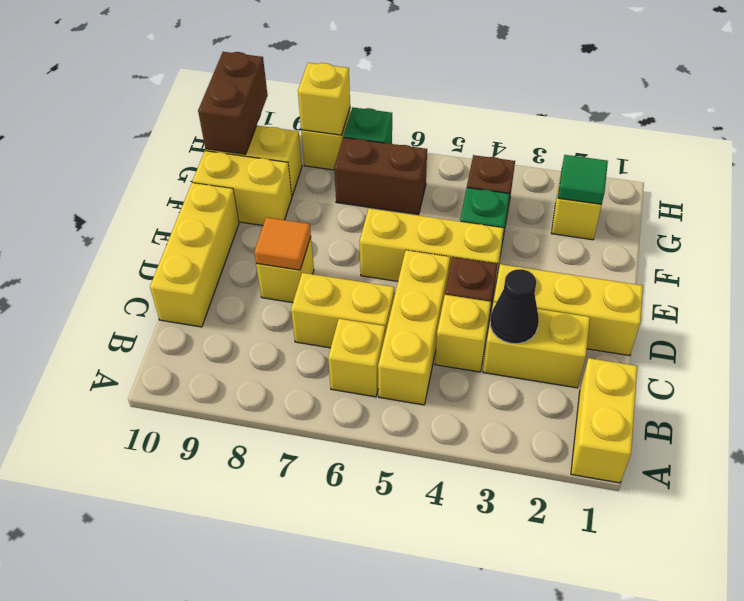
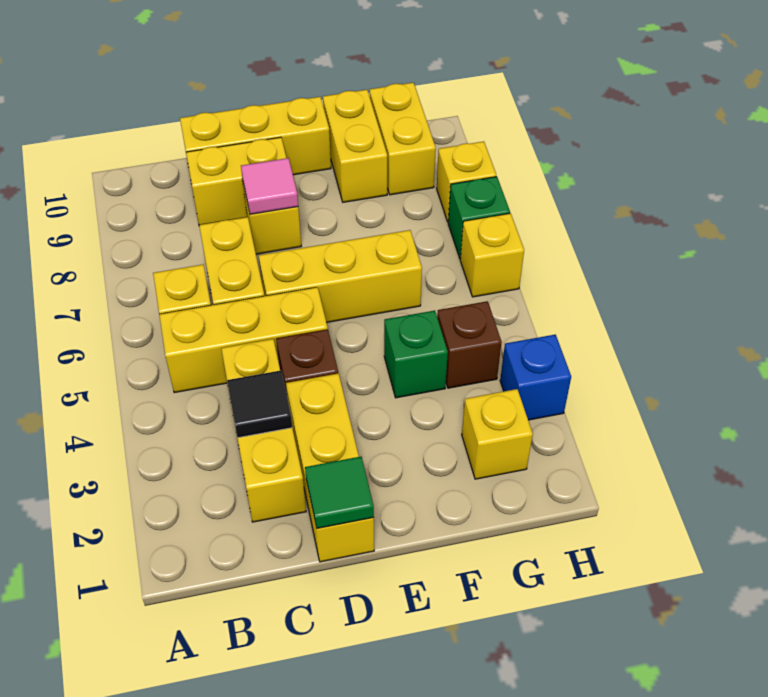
yellow 1x2 brick [571,358,637,483] -> yellow 1x2 brick moved to [186,137,286,225]
black 1x1 cone [490,269,539,344] -> black 1x1 tile [227,370,292,438]
orange 1x1 tile [254,217,311,270] -> pink 1x1 tile [241,158,298,214]
yellow 1x3 brick [360,208,504,290] -> yellow 1x3 brick turned to [259,230,422,323]
green 1x1 tile [558,155,608,205] -> green 1x1 tile moved to [305,457,374,528]
brown 1x2 brick [334,137,427,215] -> none
brown 1x2 brick [198,52,268,154] -> none
none -> blue 1x1 brick [500,335,571,420]
yellow 1x1 brick [298,63,350,135] -> yellow 1x1 brick moved to [460,213,524,297]

